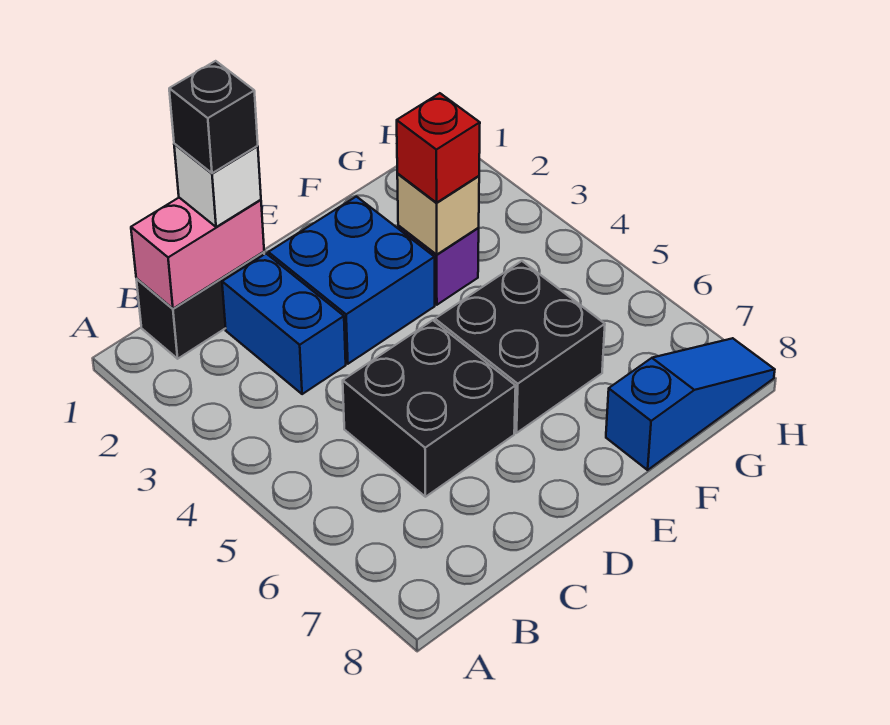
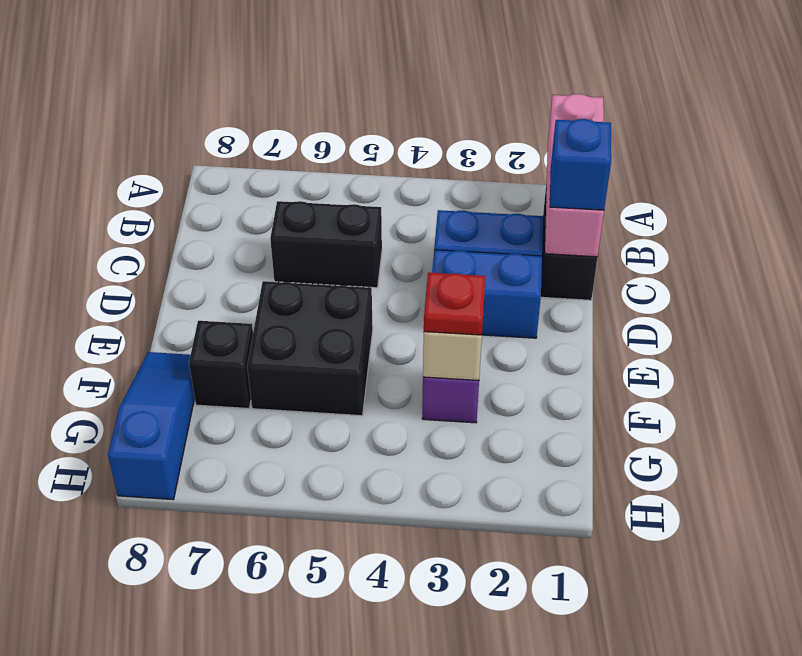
pink 1x2 brick [131,198,264,309] -> pink 1x3 brick [545,94,604,257]
white 1x1 brick [174,144,261,227] -> blue 1x1 brick [550,119,611,210]
black 1x1 brick [169,61,258,173] -> black 1x1 brick moved to [189,321,253,408]
black 2x2 brick [343,320,516,497] -> black 1x2 brick [270,201,382,288]
blue 2x2 brick [268,197,435,364] -> blue 1x2 brick [432,250,542,338]
red 1x1 brick [397,93,480,203] -> red 1x1 plate [424,273,486,335]
blue 1x3 slope [606,338,775,470] -> blue 1x3 slope turned to [108,352,195,500]

